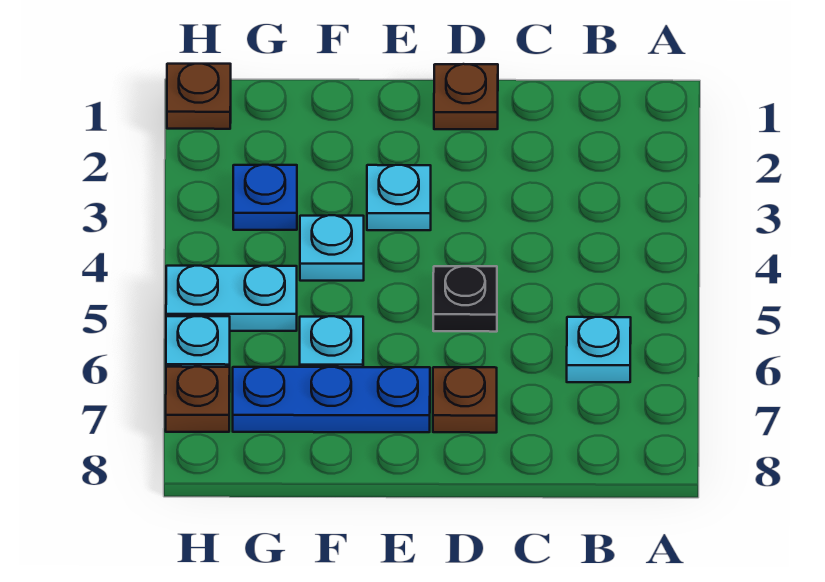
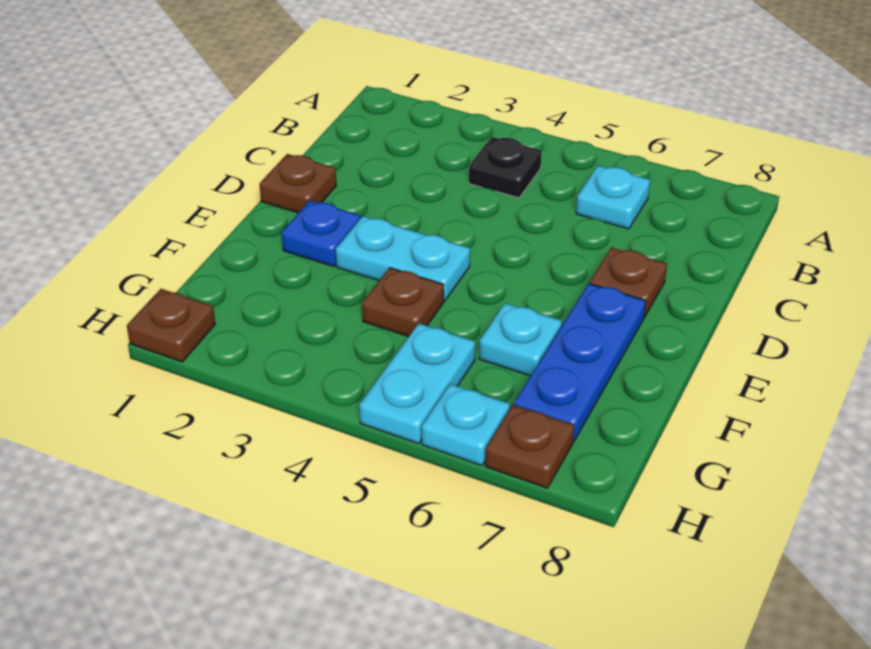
black 1x1 plate [433,266,497,332] -> black 1x1 plate moved to [469,137,542,198]
cyan 1x1 plate [367,165,431,230] -> cyan 1x2 plate [336,216,470,301]
cyan 1x1 plate [300,215,364,281] -> brown 1x1 plate [362,268,444,337]
blue 1x1 plate [233,165,297,230] -> blue 1x1 plate moved to [282,201,360,266]

